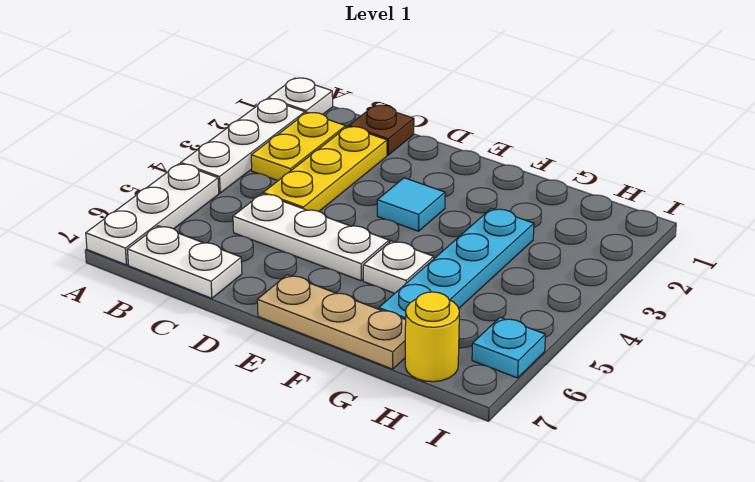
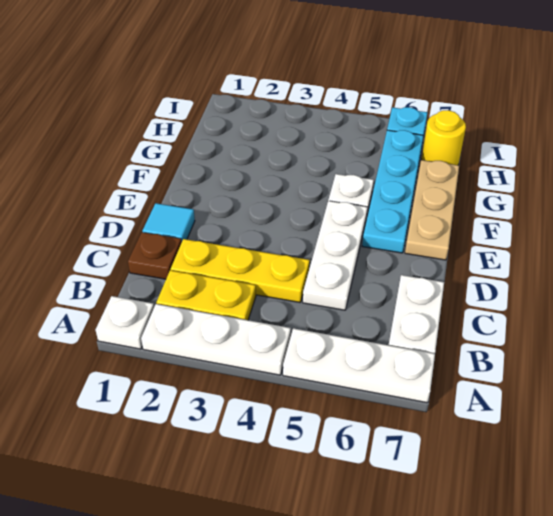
cyan 1x1 tile [377,178,445,231] -> cyan 1x1 tile moved to [143,203,195,241]
cyan 1x4 plate [379,208,534,320] -> cyan 1x4 plate turned to [362,130,423,253]

